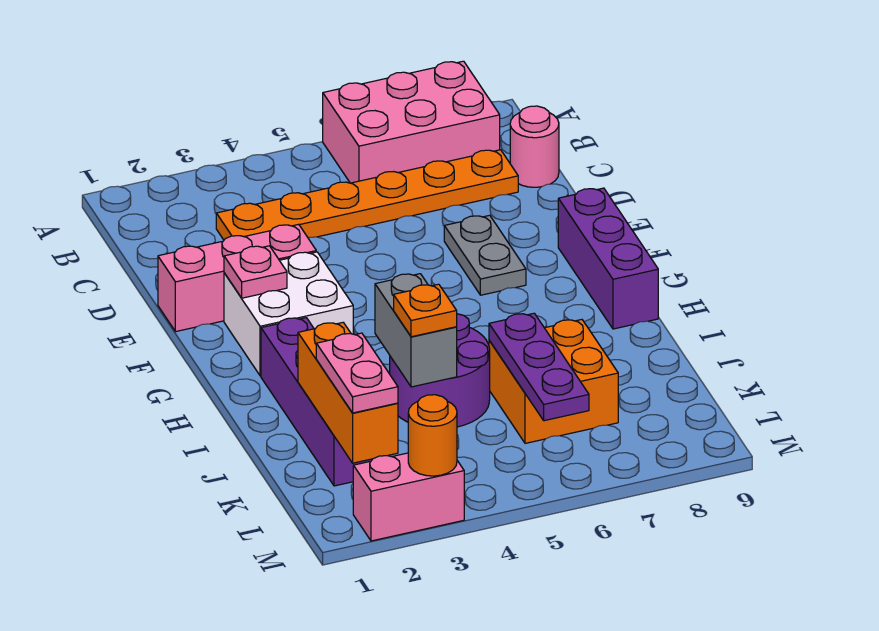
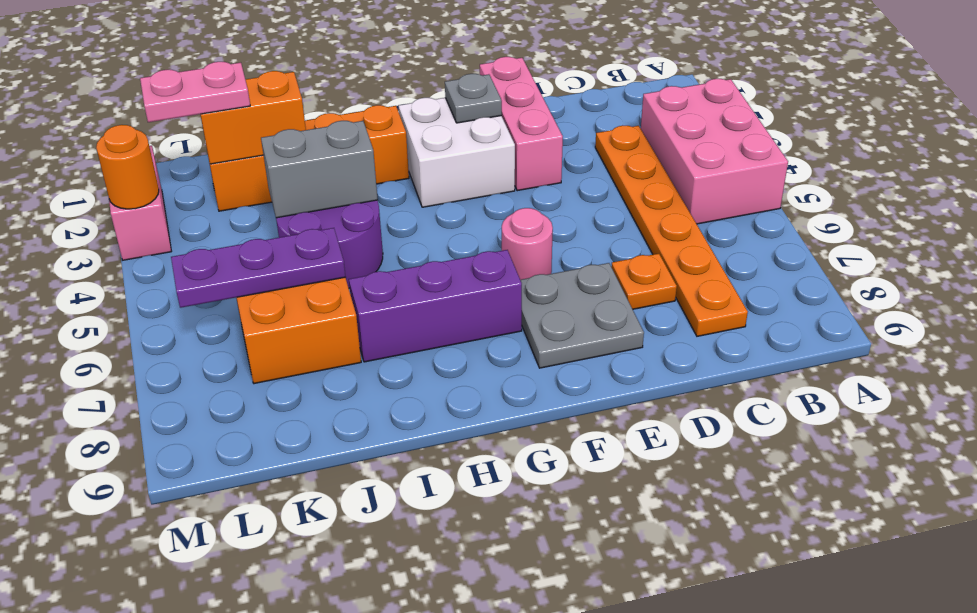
pink 2x3 brick [323,61,500,183] -> pink 2x3 brick moved to [641,79,788,224]
pink 1x1 round brick [510,106,559,187] -> pink 1x1 round brick moved to [502,208,553,280]
grey 1x2 plate [444,215,526,295] -> grey 2x2 plate [521,263,644,368]
pink 1x1 plate [224,246,287,298] -> grey 1x1 plate [445,74,502,123]
purple 1x3 brick [558,188,658,329] -> purple 1x3 brick moved to [349,250,522,362]
purple 1x4 brick [261,318,372,486] -> orange 1x4 brick [207,105,409,211]
orange 1x3 brick [298,323,398,463] -> orange 1x2 brick [200,71,306,164]
orange 1x1 plate [394,284,457,337] -> orange 1x1 plate moved to [611,254,677,309]

